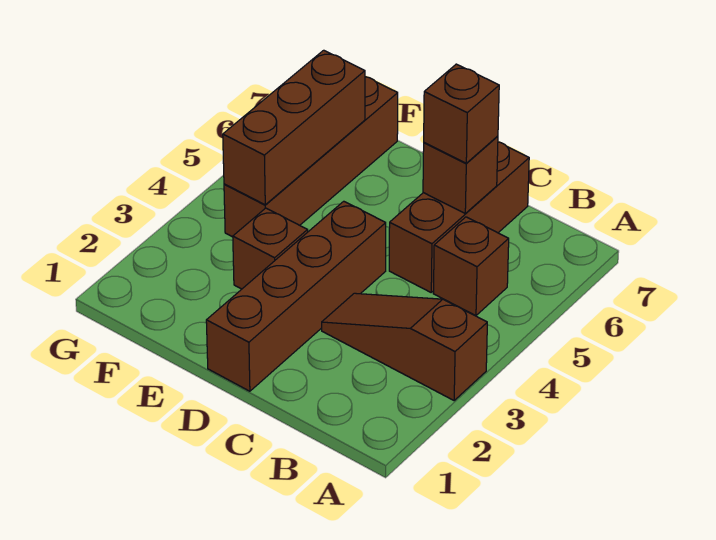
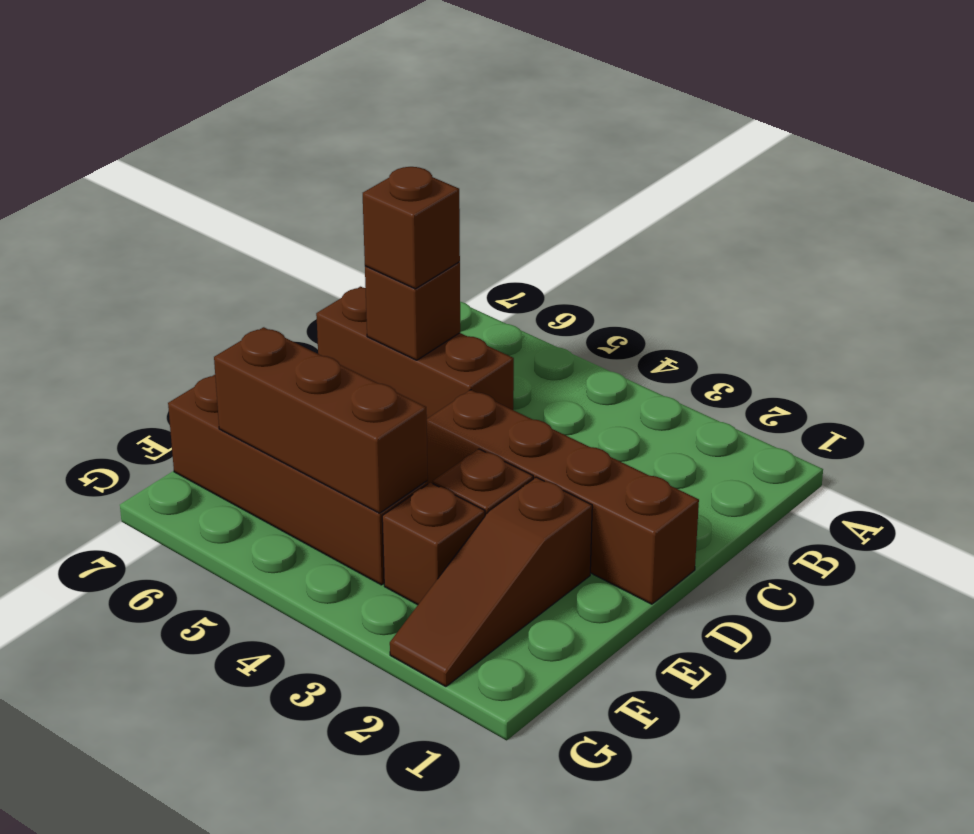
brown 1x3 slope [322,293,487,400] -> brown 1x3 slope moved to [390,477,592,687]
brown 1x1 brick [433,217,509,316] -> brown 1x1 brick moved to [382,483,485,605]

